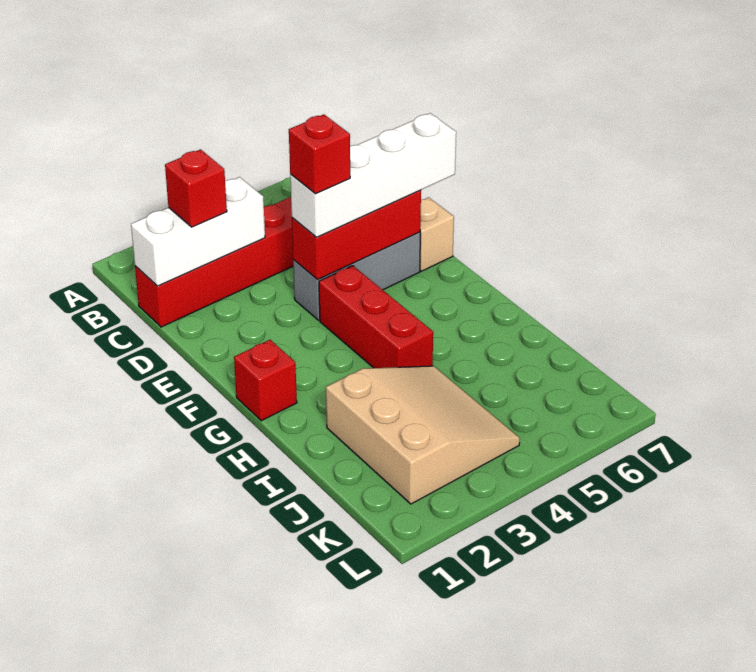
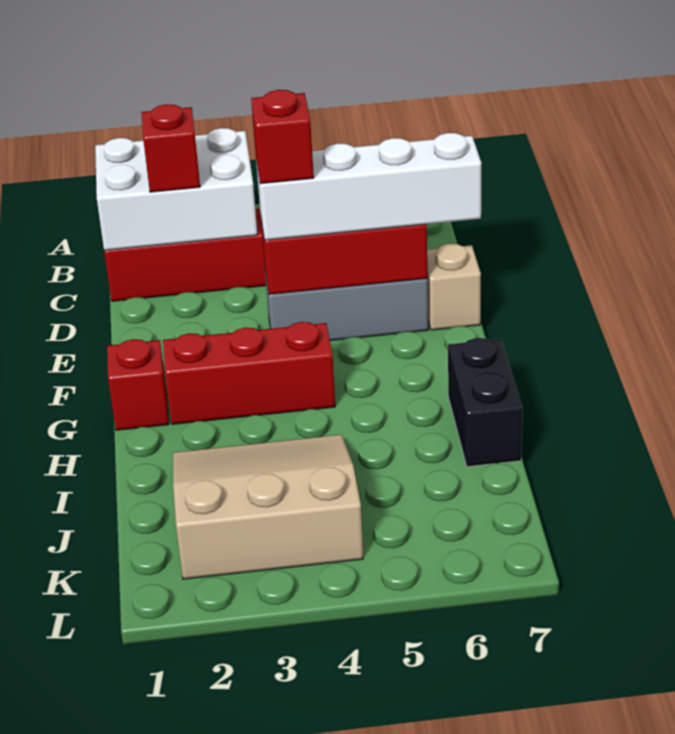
white 1x3 brick [131,177,265,286] -> white 2x3 brick [95,128,257,250]
red 1x3 brick [319,266,433,368] -> red 1x3 brick turned to [163,322,335,424]
none -> black 1x2 brick [448,338,522,467]
tan 3x3 slope [326,366,520,504] -> tan 3x3 slope turned to [173,435,363,579]

